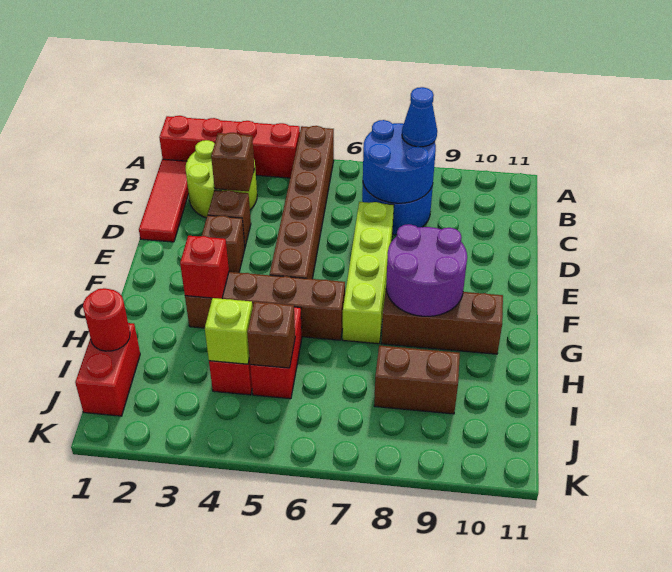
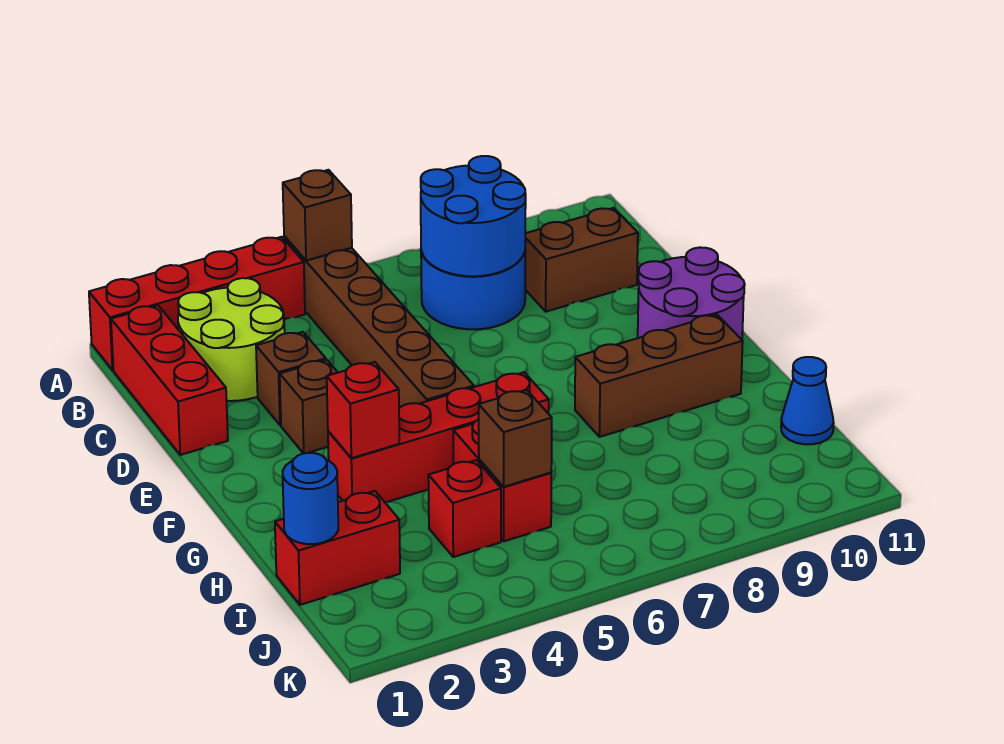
red 1x3 tile [139,159,189,242] -> red 1x3 brick [111,305,228,455]
blue 1x1 cone [402,87,437,147] -> blue 1x1 cone moved to [781,357,834,444]
brown 1x1 brick [211,133,254,191] -> brown 1x1 brick moved to [283,170,352,261]
lime 1x4 brick [343,202,394,344] -> none
purple 2x2 round brick [386,224,467,316] -> purple 2x2 round brick moved to [638,247,745,340]
brown 1x4 brick [185,272,345,340] -> red 1x4 brick [328,372,549,502]
red 1x2 brick [75,323,140,416] -> red 1x2 brick turned to [275,491,400,605]
red 1x1 round brick [83,288,130,351] -> blue 1x1 round brick [283,453,338,544]
lime 1x1 brick [205,298,253,364] -> none
brown 1x2 brick [374,346,460,414] -> brown 1x2 brick moved to [525,208,638,312]

